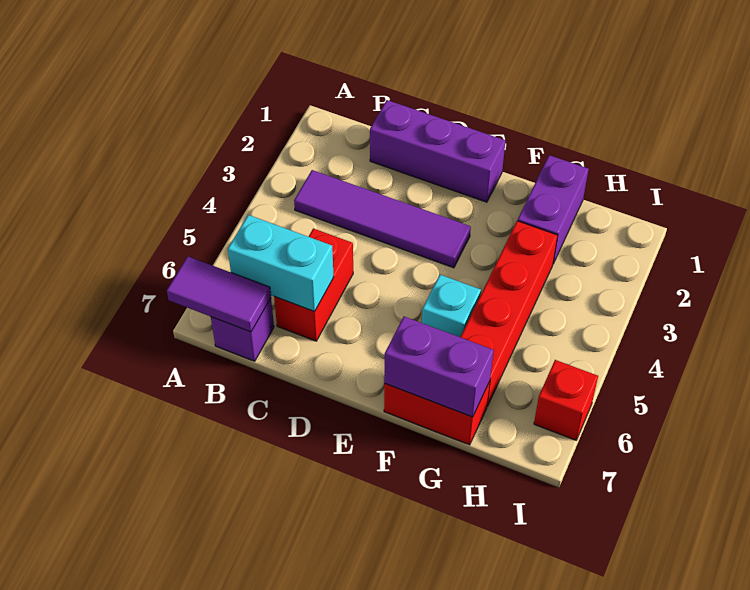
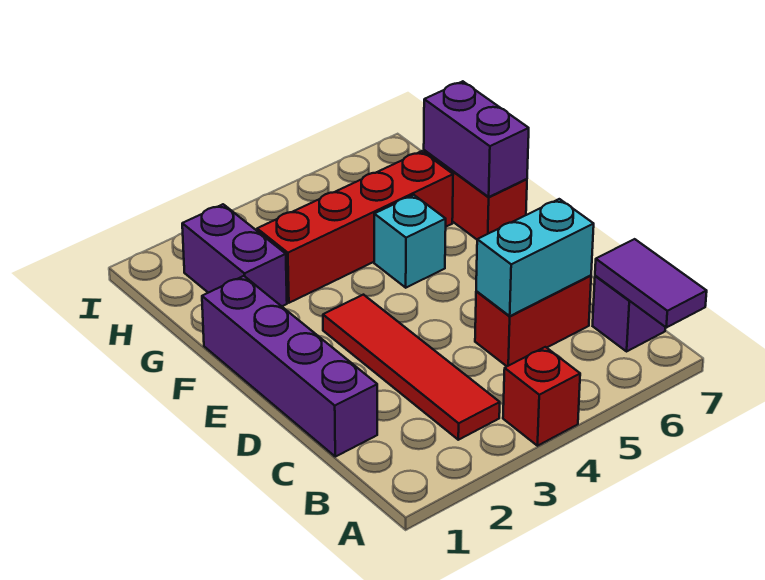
purple 1x4 tile [294,170,471,268] -> red 1x4 tile [323,295,500,440]
cyan 1x2 brick [228,215,334,312] -> cyan 1x2 brick turned to [476,199,594,316]
purple 1x3 brick [370,100,506,202] -> purple 1x4 brick [202,276,377,457]
purple 1x2 brick [518,155,589,264] -> purple 1x2 brick turned to [182,204,287,306]
red 1x1 brick [534,360,598,440] -> red 1x1 brick moved to [503,347,580,446]

